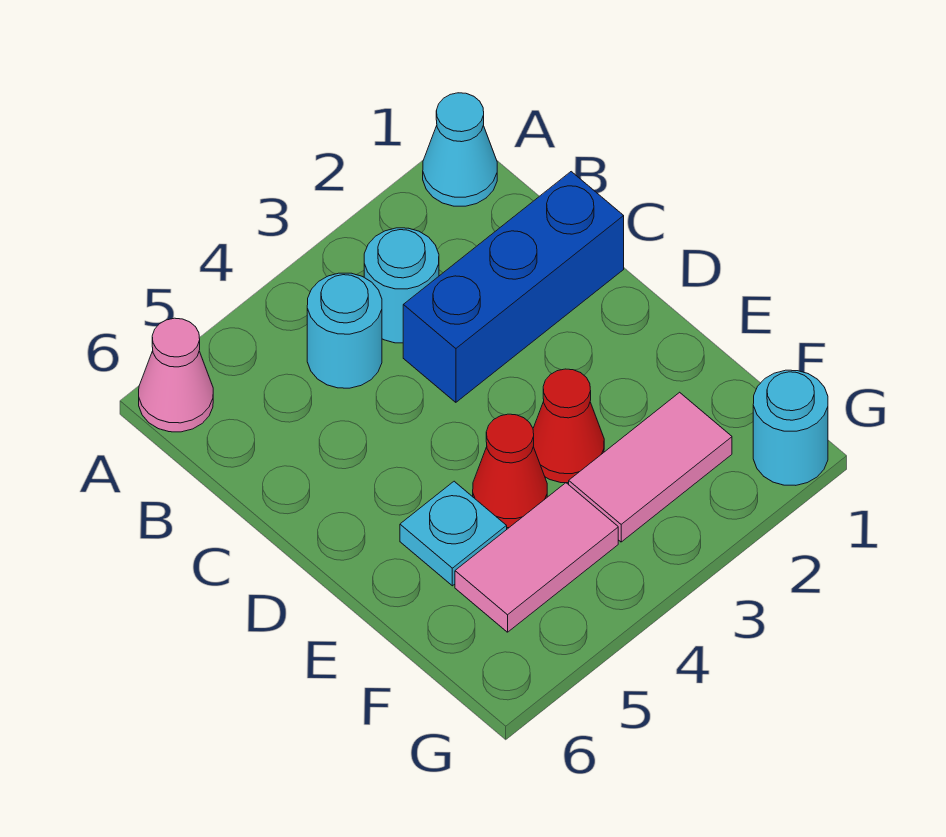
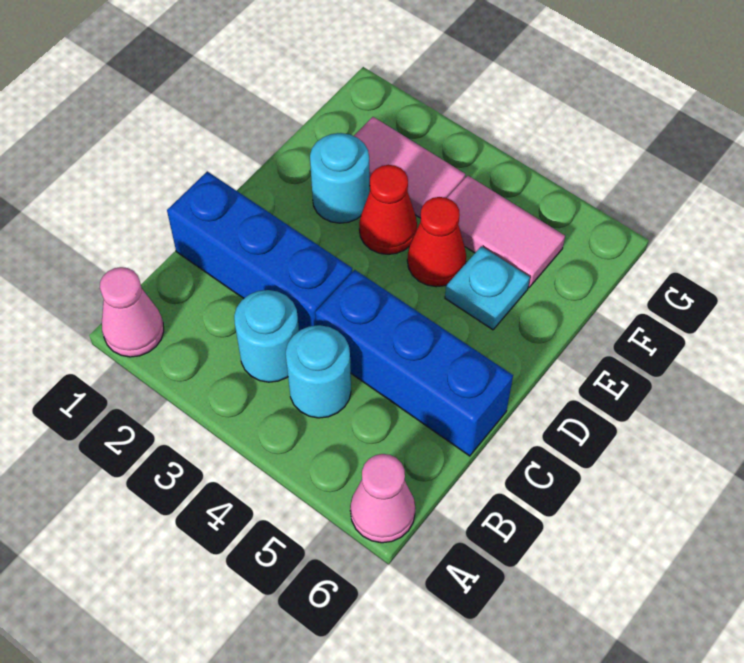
cyan 1x1 cone [423,93,497,206] -> pink 1x1 cone [100,267,164,357]
none -> blue 1x3 brick [315,270,513,456]
cyan 1x1 round brick [753,370,828,485] -> cyan 1x1 round brick moved to [310,133,369,223]

